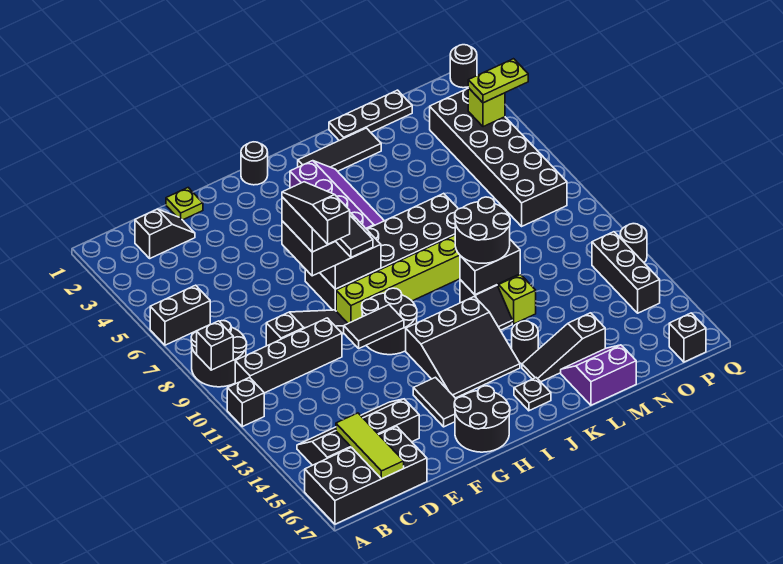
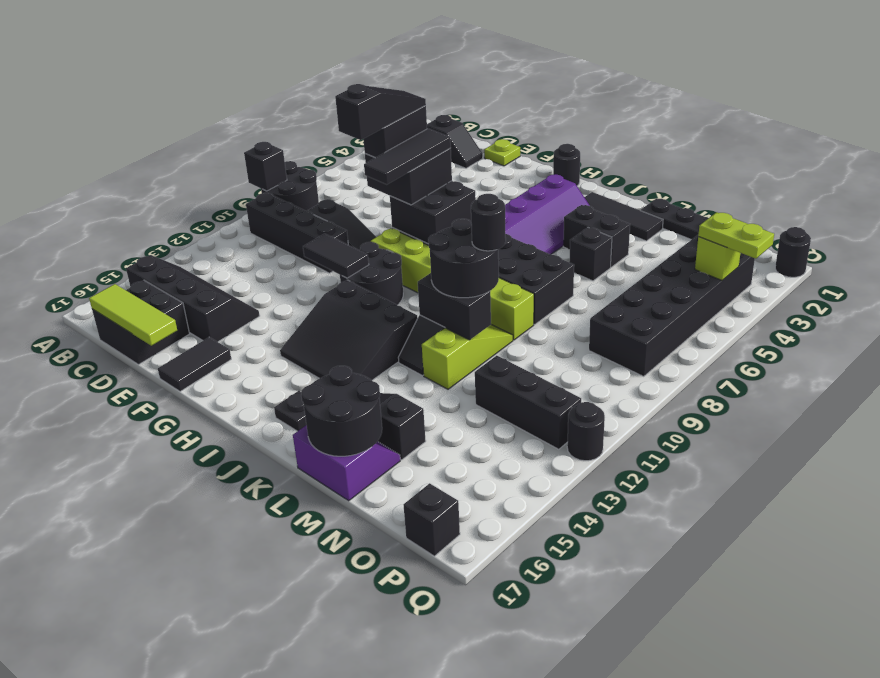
black 1x2 brick [150,285,210,345] -> black 1x2 brick moved to [563,205,630,267]
black 1x1 brick [227,378,264,427] -> black 1x1 brick moved to [569,228,612,281]
black 2x4 brick [305,426,427,524] -> black 2x2 brick [92,280,189,364]
lime 1x3 tile [336,413,404,479] -> lime 1x3 tile turned to [89,284,177,346]
black 1x2 tile [413,377,456,427] -> black 1x2 tile moved to [158,337,231,391]
black 2x2 round brick [454,386,510,452] -> black 2x2 round brick moved to [301,366,382,456]
black 1x1 round brick [512,321,538,364] -> black 1x1 round brick moved to [471,194,506,251]
black 1x3 brick [592,232,660,313] -> black 1x3 brick turned to [475,356,581,449]

